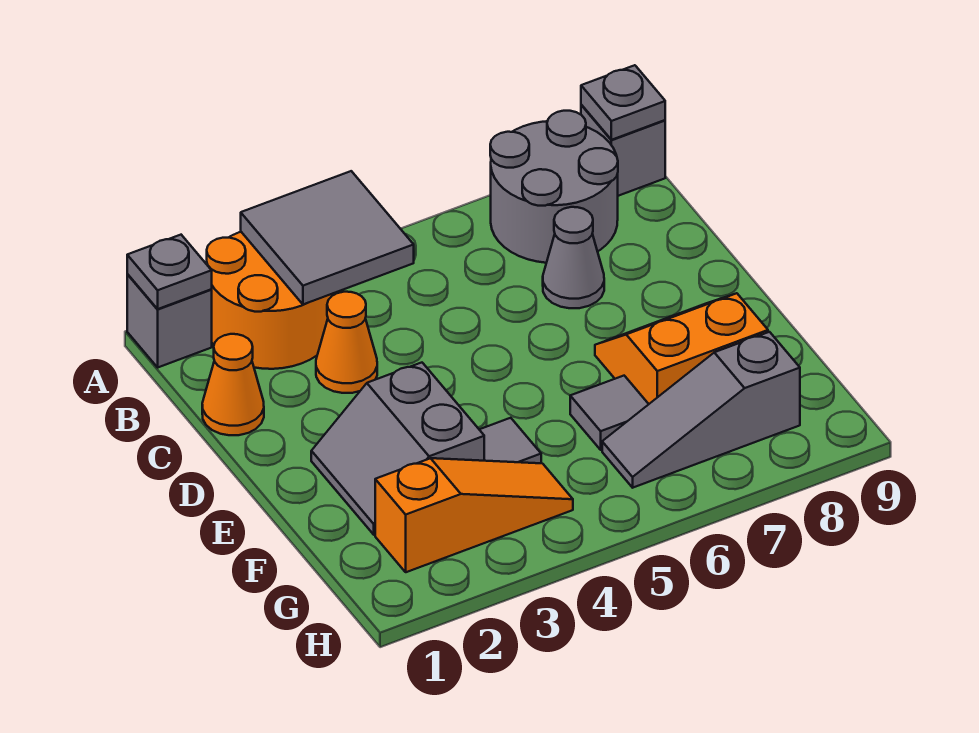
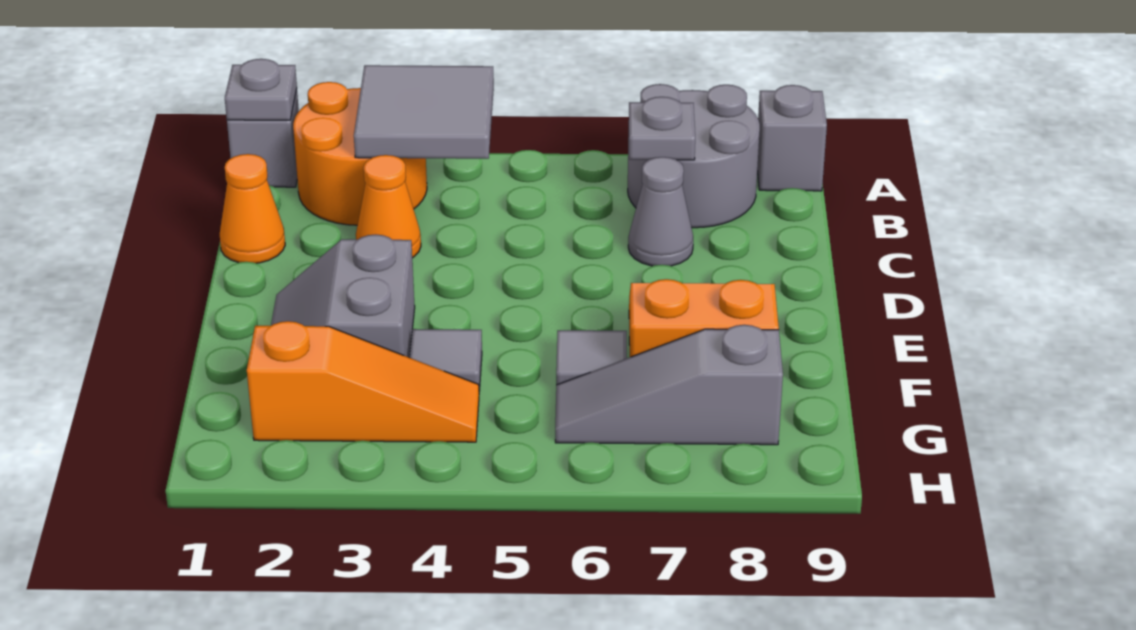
grey 1x1 plate [581,65,665,140] -> grey 1x1 plate moved to [629,97,695,160]

